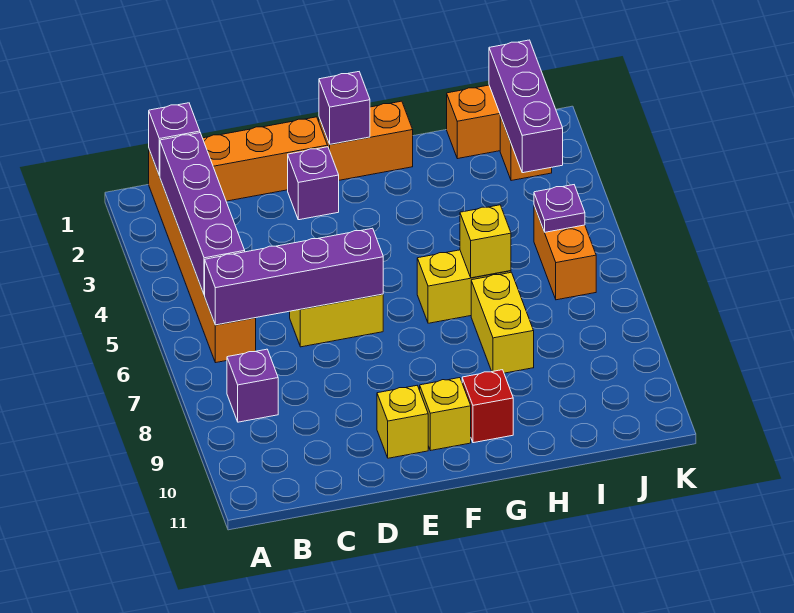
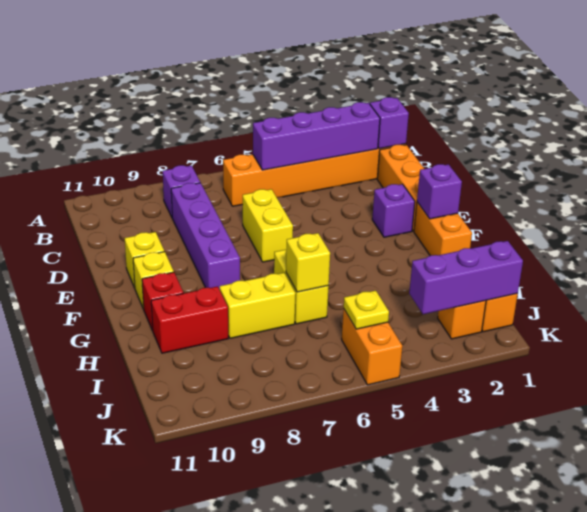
purple 1x4 brick [205,228,383,325] -> purple 1x4 brick moved to [171,183,240,289]
none -> red 1x2 brick [151,286,228,353]
orange 1x2 brick [534,206,596,300] -> orange 1x2 brick turned to [342,309,402,385]
purple 1x1 plate [534,185,585,232] -> yellow 1x1 plate [344,290,389,329]

